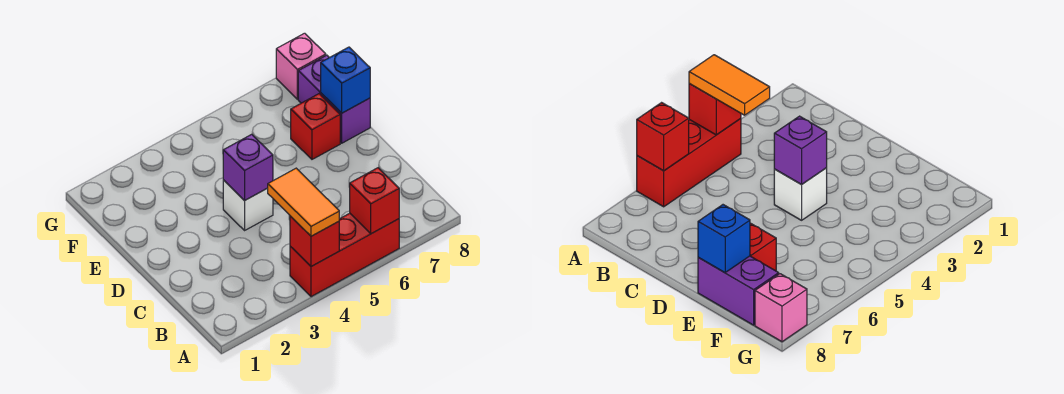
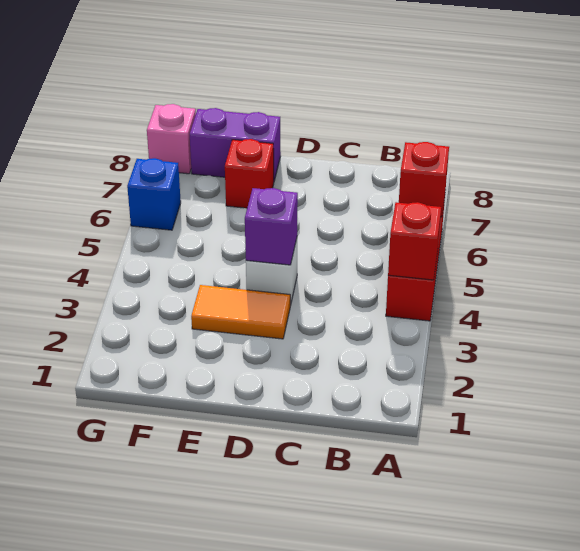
orange 1x2 tile [268,168,339,236] -> orange 1x2 tile moved to [191,285,290,339]
blue 1x1 brick [321,47,370,113] -> blue 1x1 brick moved to [127,158,181,230]

